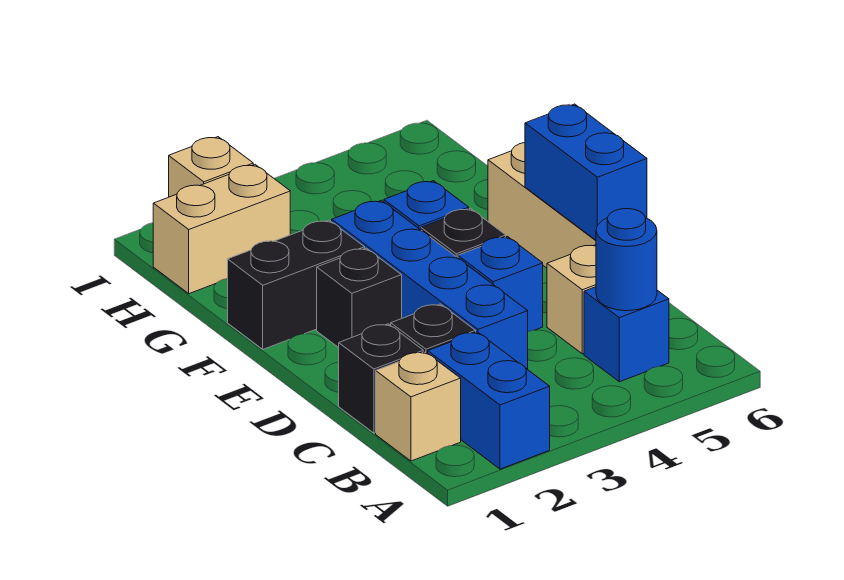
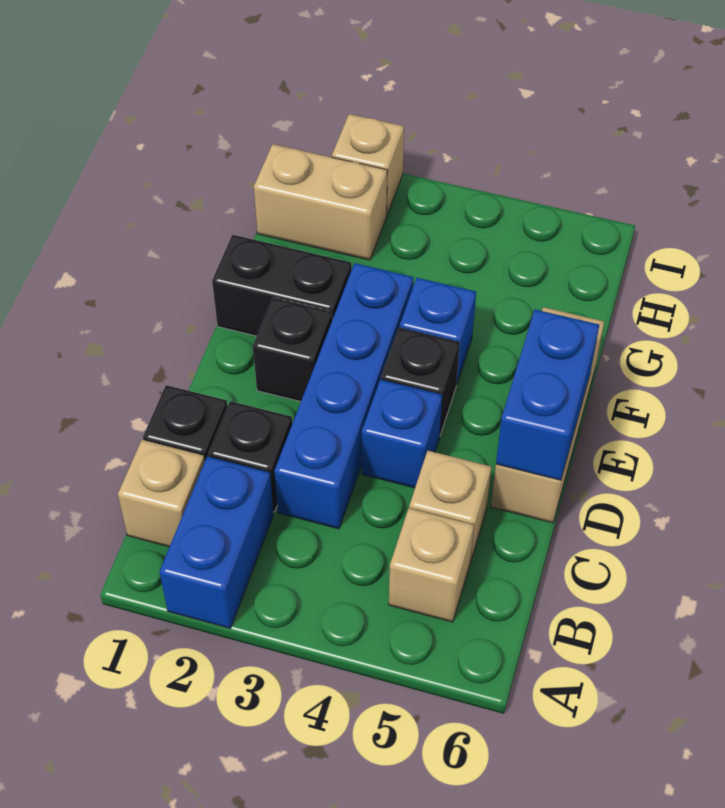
blue 1x1 brick [584,287,669,382] -> tan 1x1 brick [389,508,474,622]
blue 1x1 round brick [596,209,657,311] -> none

